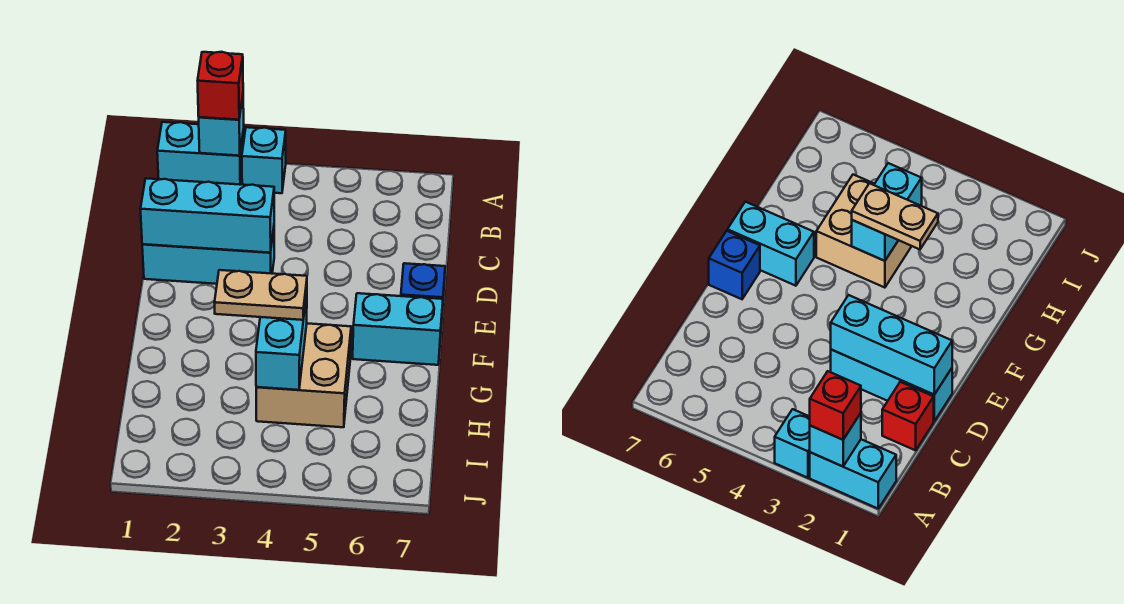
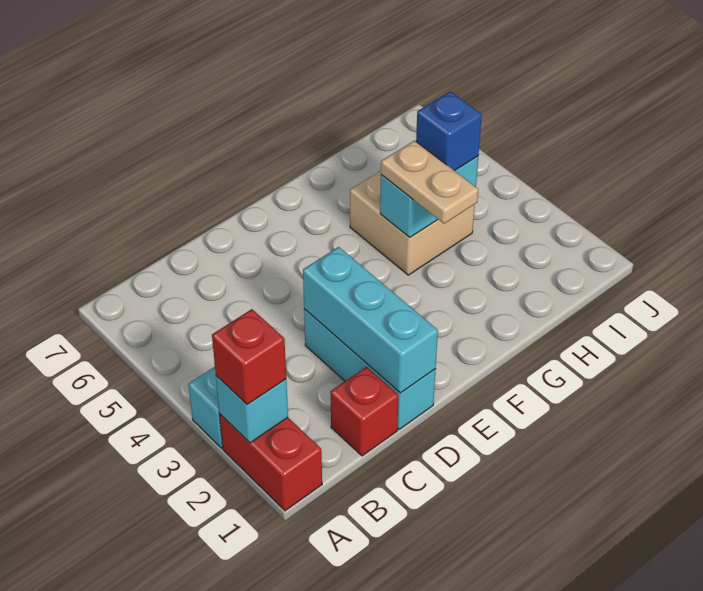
cyan 1x2 brick [157,122,244,185] -> red 1x2 brick [220,414,322,511]
blue 1x1 brick [401,263,445,324] -> blue 1x1 brick moved to [416,91,482,171]
cyan 1x2 brick [353,293,443,365] -> none

